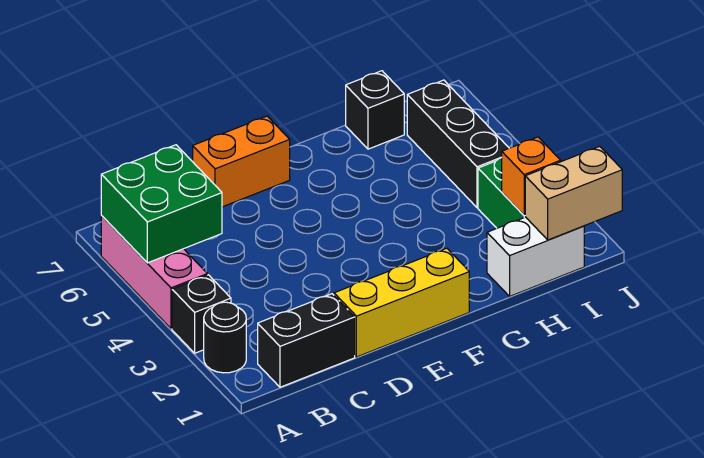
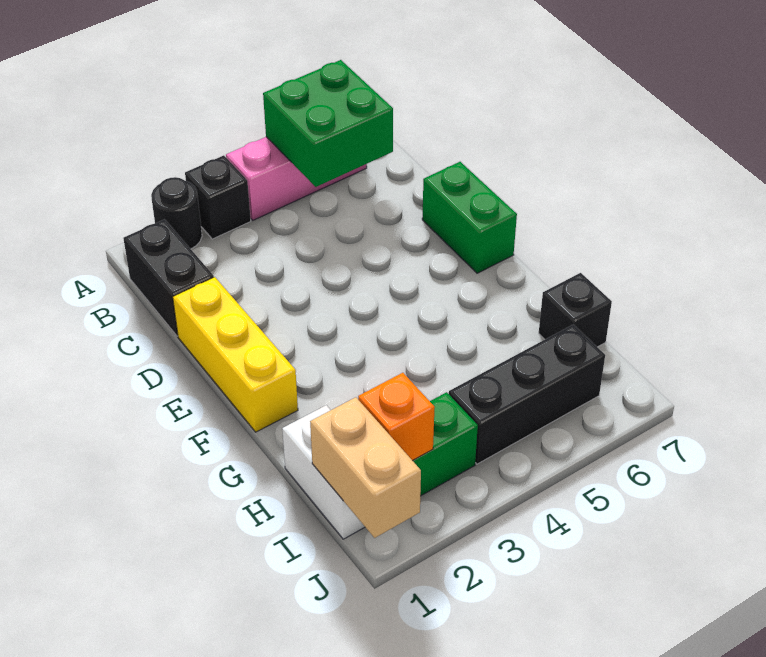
orange 1x2 brick [193,116,290,207] -> green 1x2 brick [422,162,517,273]

